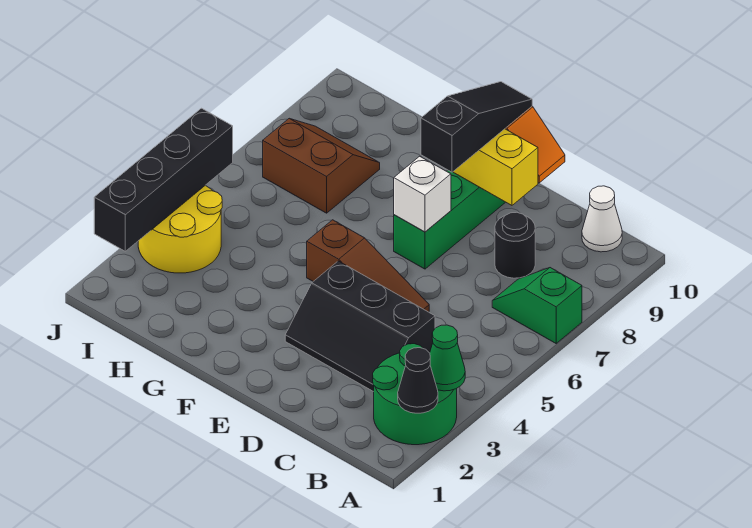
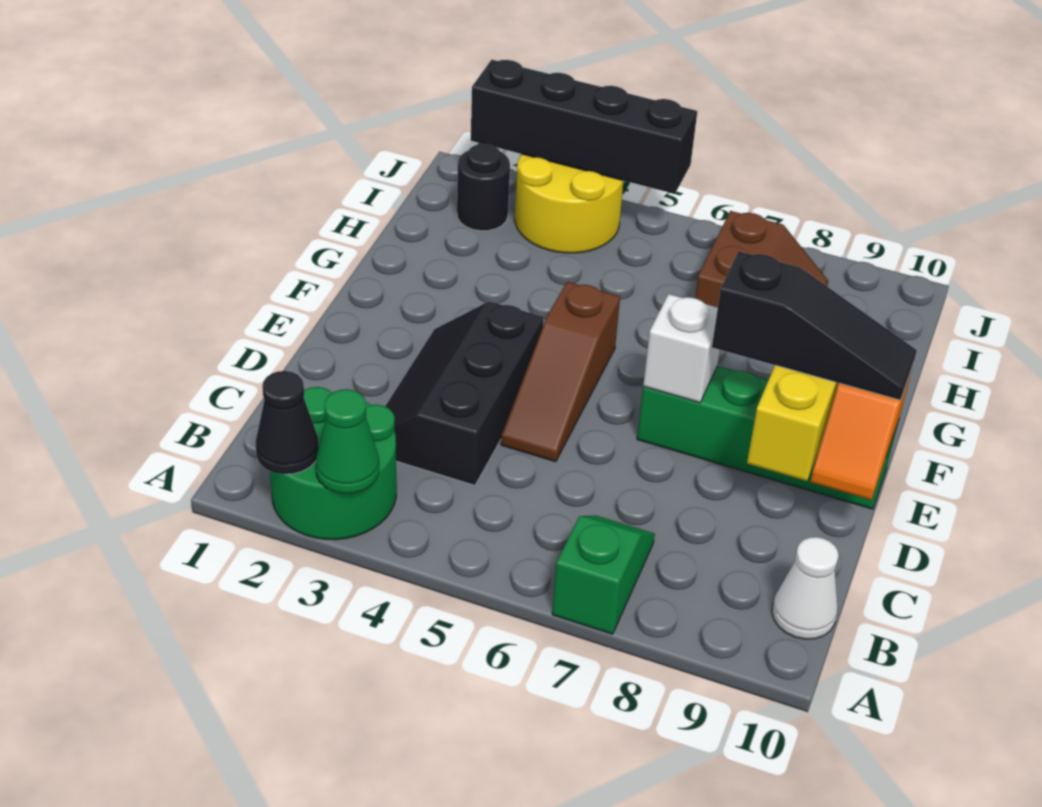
black 1x1 round brick [495,212,535,278] -> black 1x1 round brick moved to [457,144,510,231]

